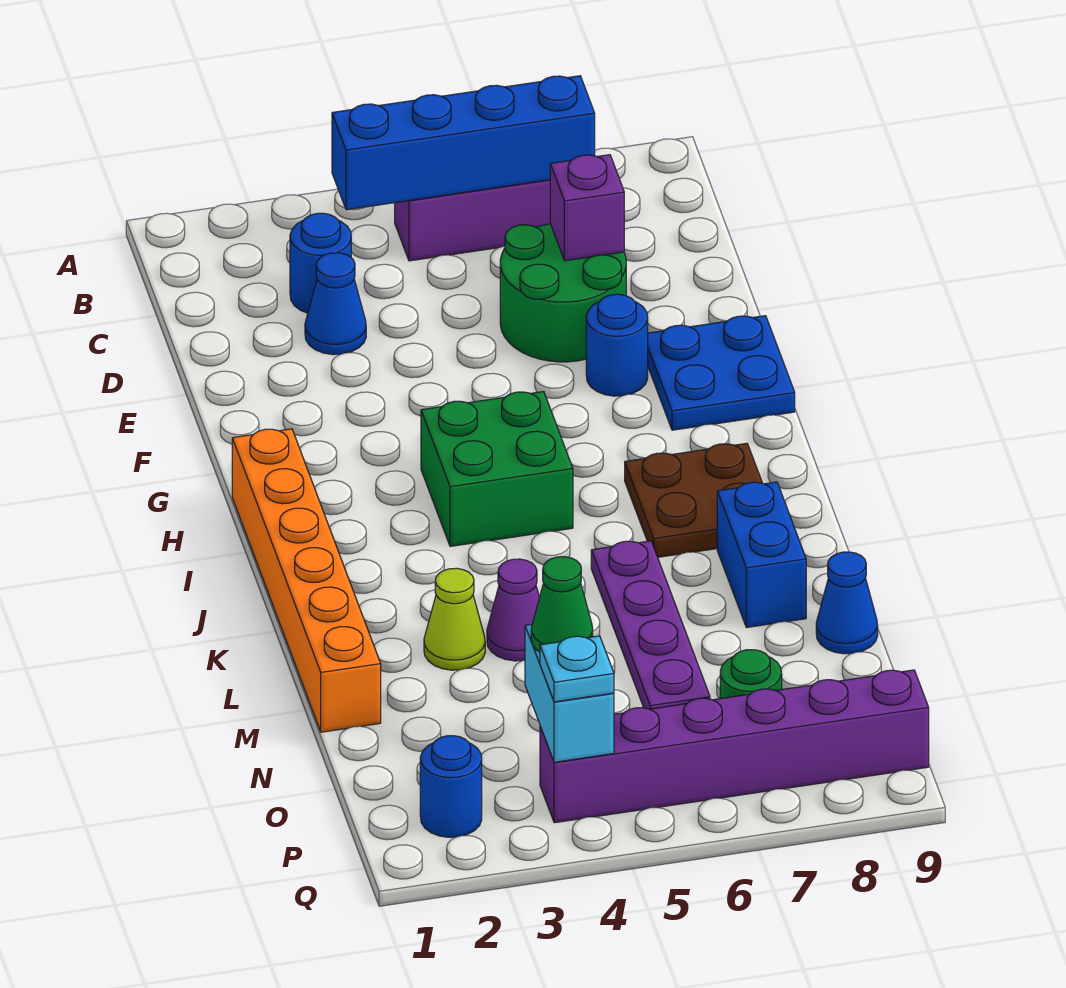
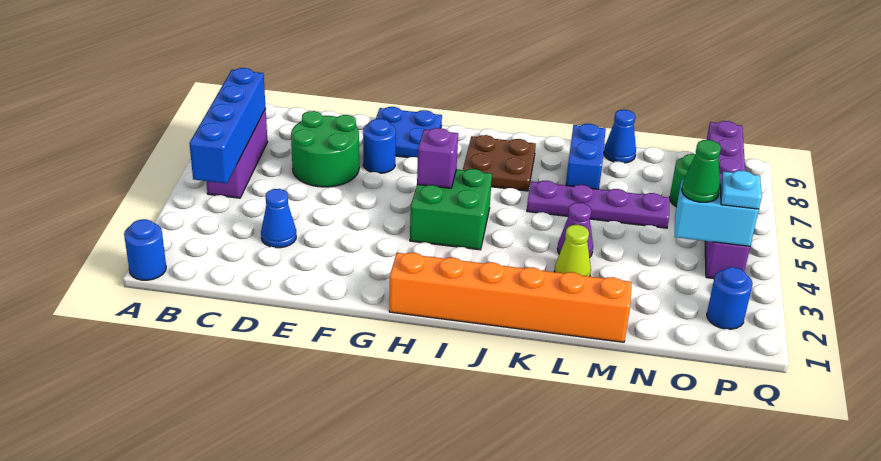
blue 1x1 round brick [290,213,351,313] -> blue 1x1 round brick moved to [124,219,166,280]
purple 1x1 brick [550,155,624,261] -> purple 1x1 brick moved to [417,128,458,188]
blue 1x2 brick [717,482,806,628] -> blue 1x2 brick turned to [566,124,606,189]

